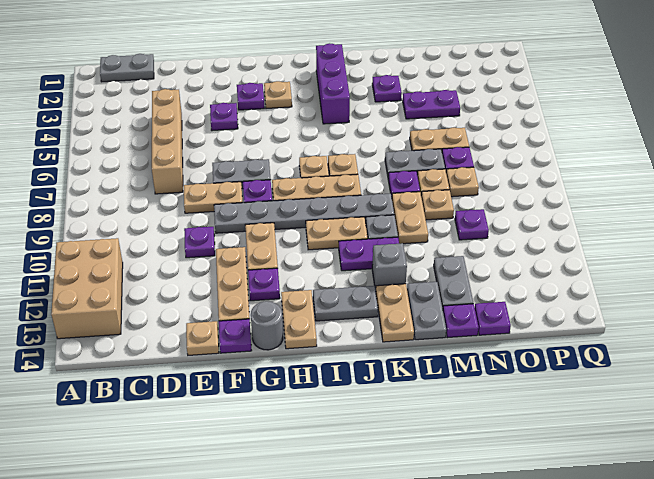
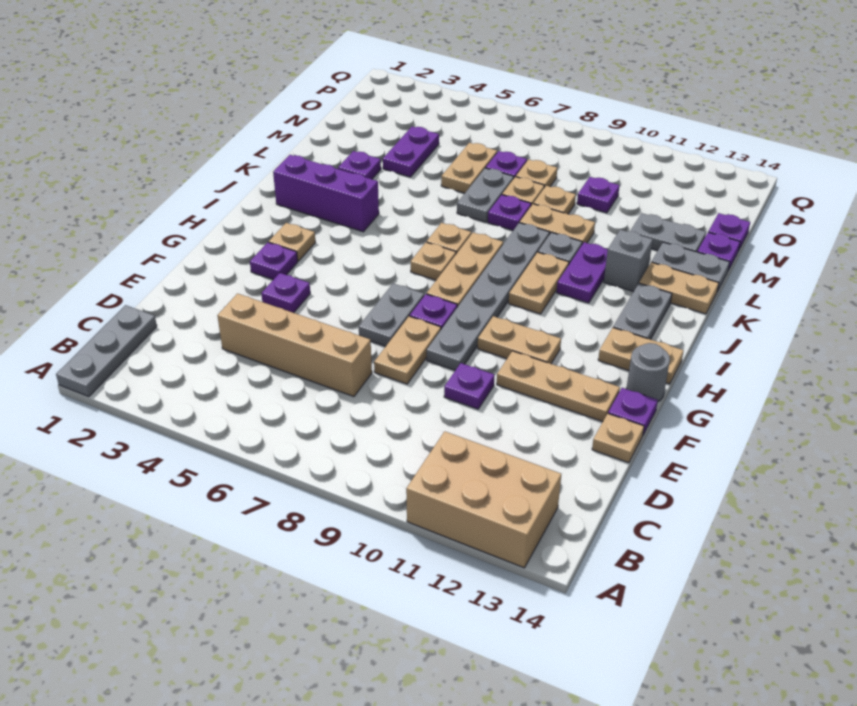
grey 1x2 plate [100,54,154,82] -> grey 1x3 plate [56,305,157,397]
purple 1x1 plate [248,268,280,301] -> none

